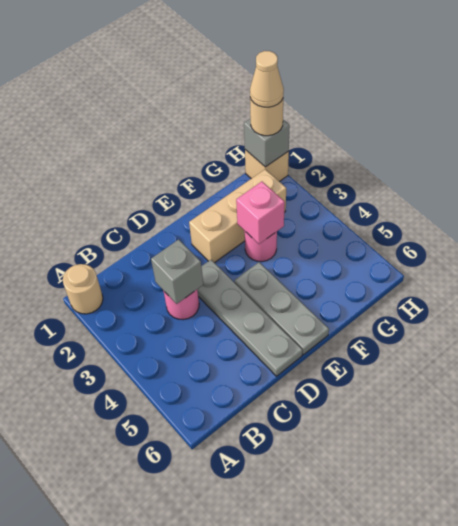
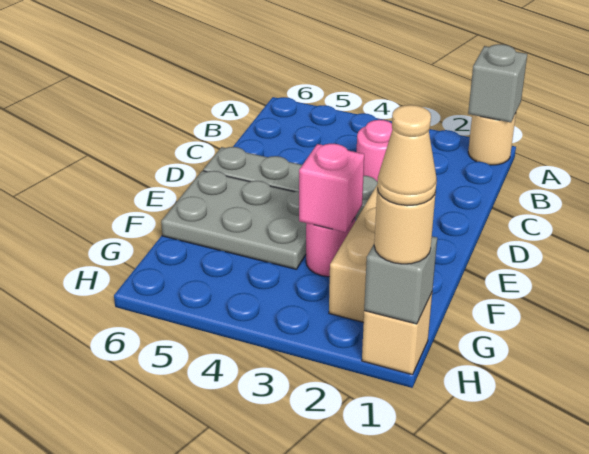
grey 1x1 brick [151,239,203,304] -> grey 1x1 brick moved to [468,44,527,122]
grey 1x3 plate [234,262,329,355] -> grey 2x3 plate [161,171,306,269]

